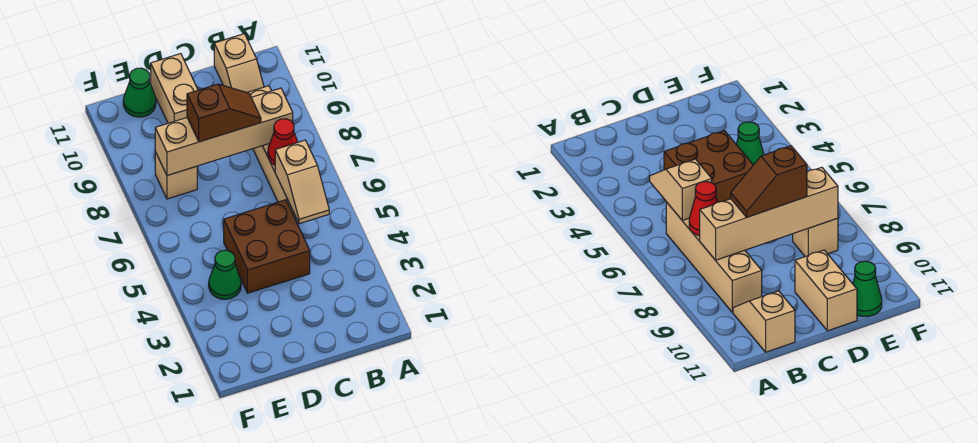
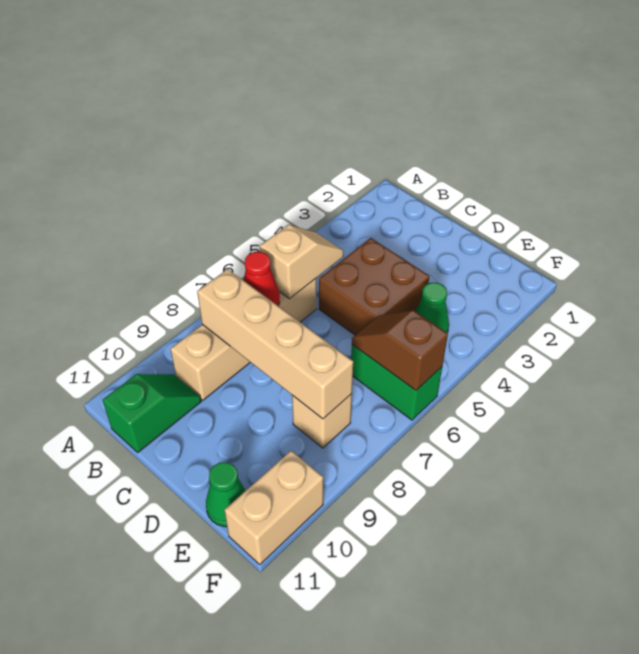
tan 1x2 slope [214,34,264,93] -> green 1x2 slope [103,374,201,452]
brown 1x2 slope [187,84,261,142] -> brown 1x2 slope moved to [352,310,448,390]
tan 1x2 brick [151,54,198,123] -> tan 1x2 brick moved to [225,451,323,565]
none -> green 1x2 brick [351,345,442,420]

